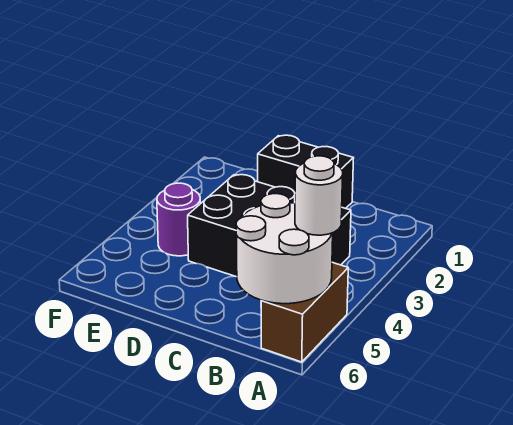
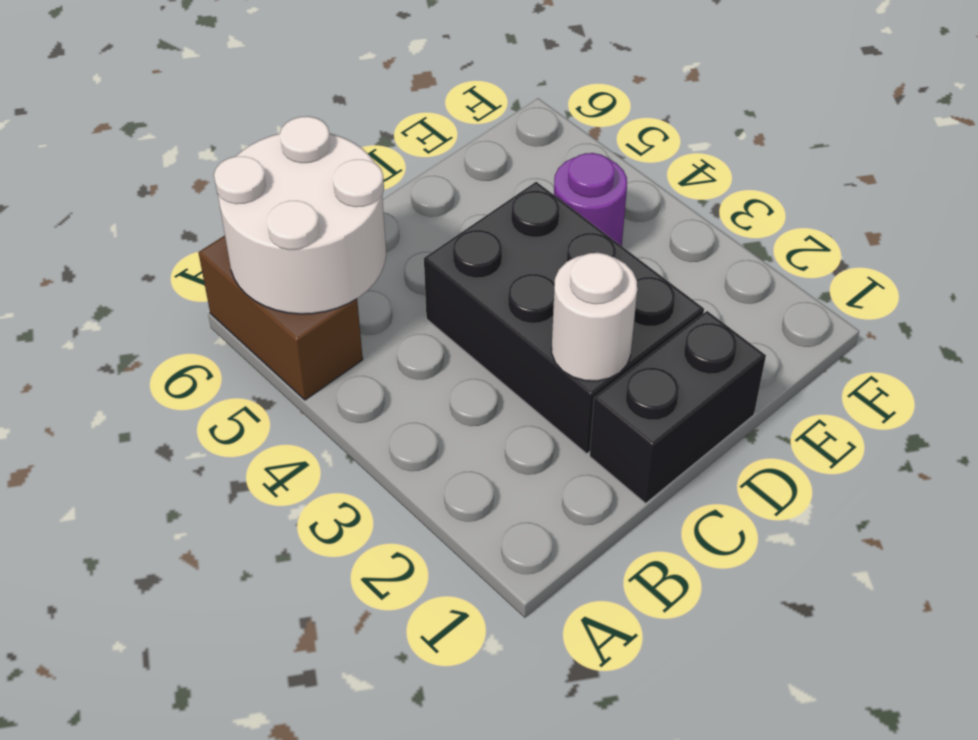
white 1x1 round brick [295,156,343,235] -> white 1x1 round brick moved to [552,253,637,381]
black 2x3 brick [188,175,351,277] -> black 2x3 brick turned to [424,182,704,454]

